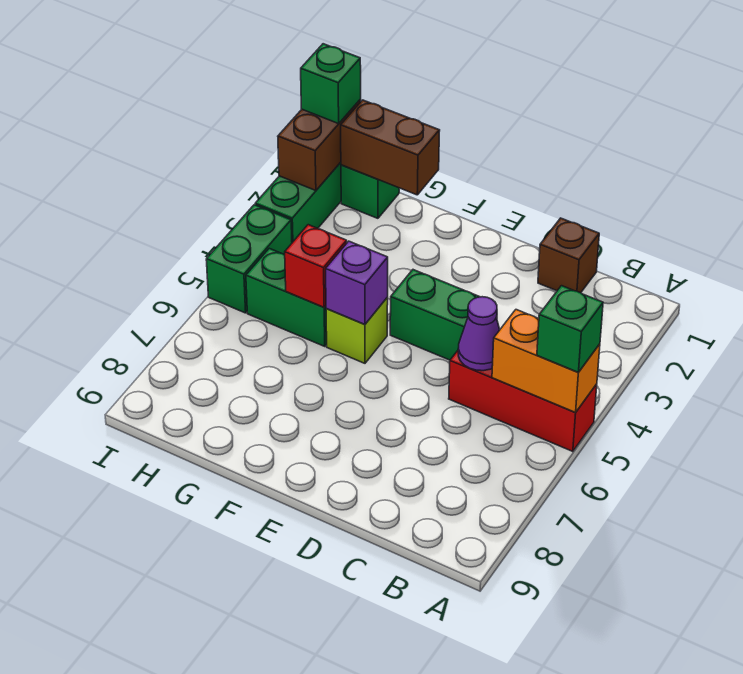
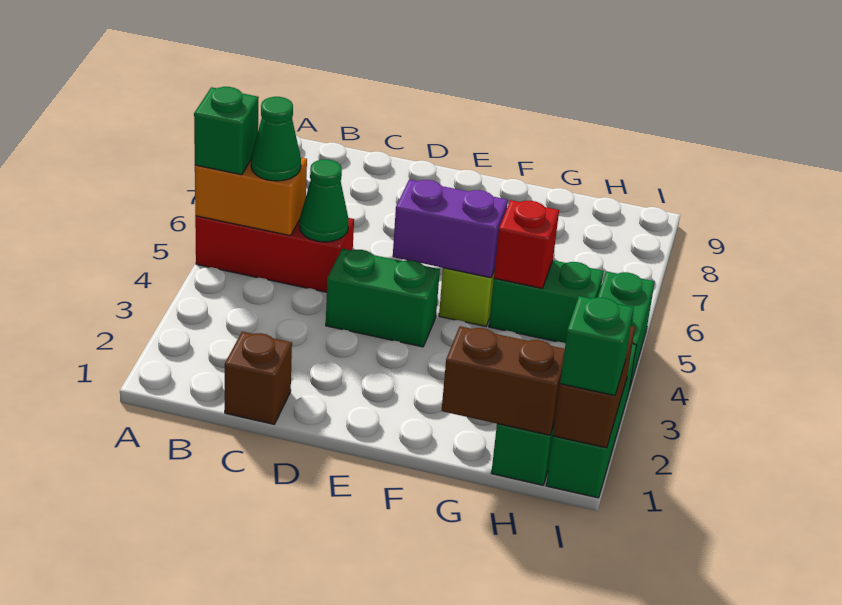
none -> green 1x1 cone [251,97,301,181]
purple 1x1 cone [458,297,500,371] -> green 1x1 cone [299,159,349,242]
purple 1x1 brick [326,241,388,325] -> purple 1x2 brick [393,179,508,278]

